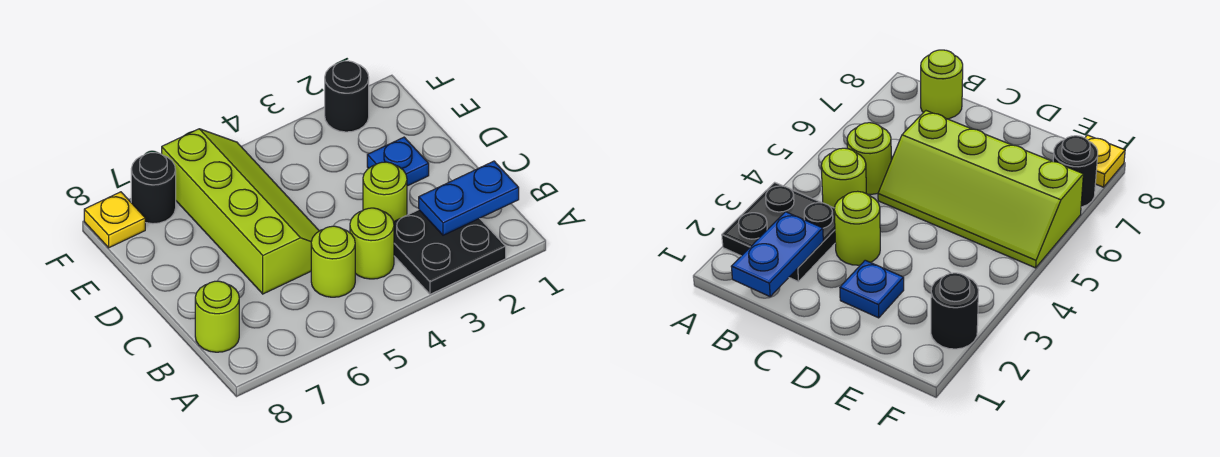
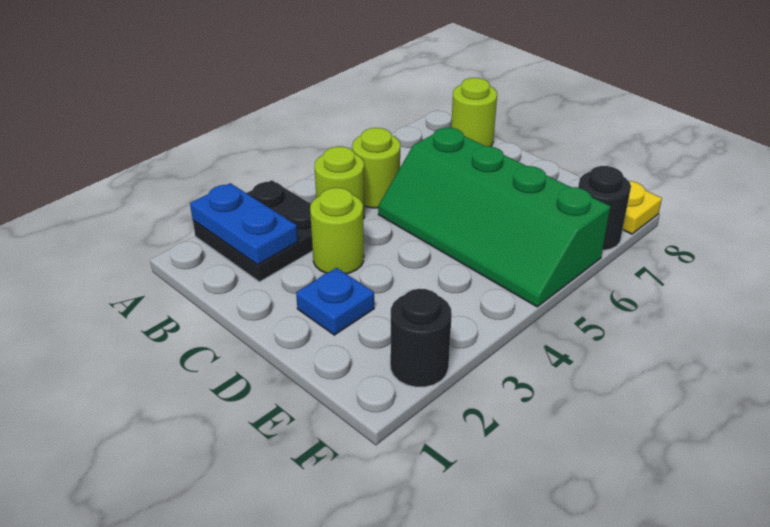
blue 1x2 plate [419,161,519,235] -> blue 1x2 plate turned to [190,183,298,265]
lime 2x4 slope [162,129,319,294] -> green 2x4 slope [378,128,611,307]

